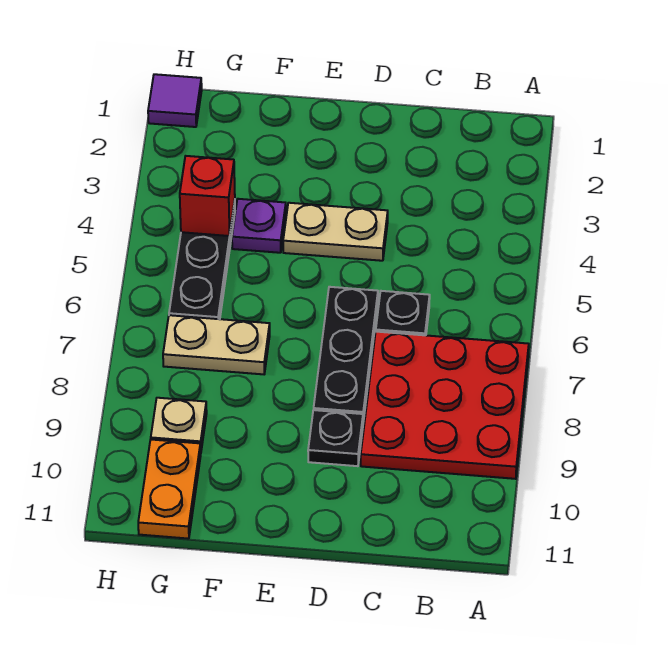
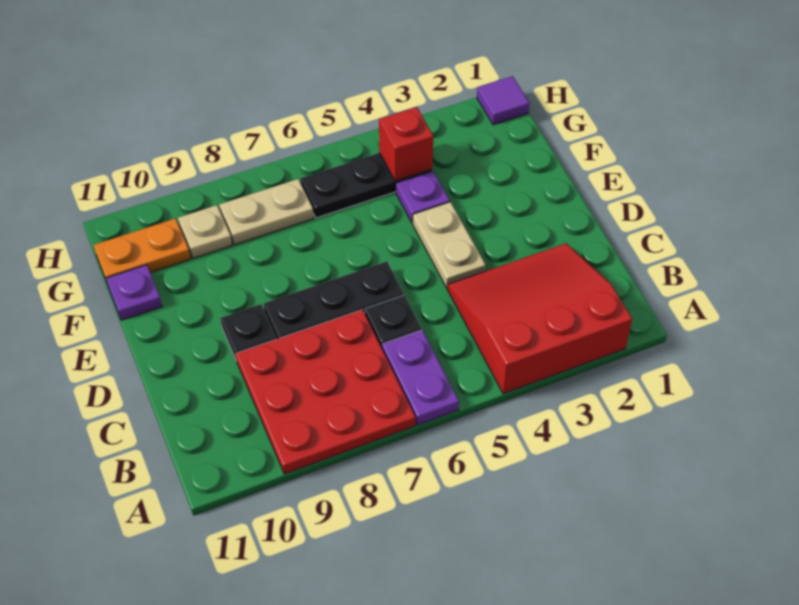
none -> red 3x3 slope [447,243,632,394]
none -> purple 1x2 plate [382,330,459,425]
tan 1x2 plate [163,315,270,374] -> tan 1x2 plate turned to [219,179,314,245]
none -> purple 1x1 plate [106,265,162,320]

